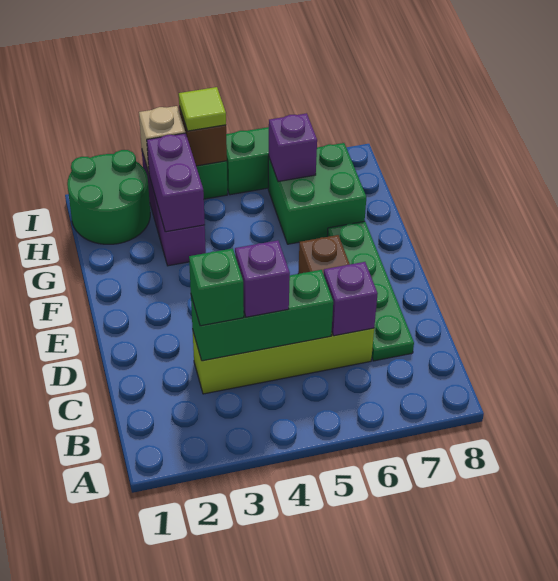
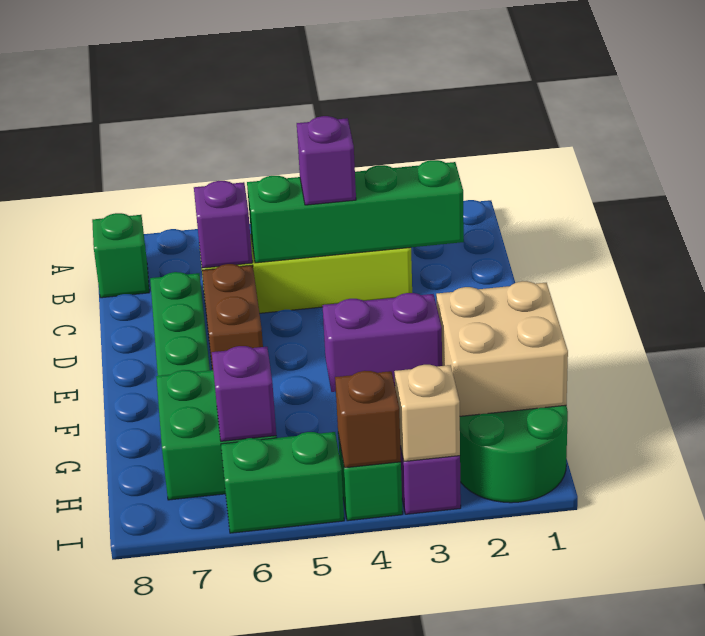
green 1x3 brick [191,270,333,361] -> green 1x4 brick [247,160,464,263]
green 1x1 brick [189,248,244,326] -> green 1x1 brick moved to [92,213,149,298]
none -> tan 2x2 brick [436,281,568,416]
purple 1x2 brick [147,133,205,232] -> purple 1x2 brick turned to [322,293,442,392]
lime 1x1 tile [179,87,226,131] -> none

